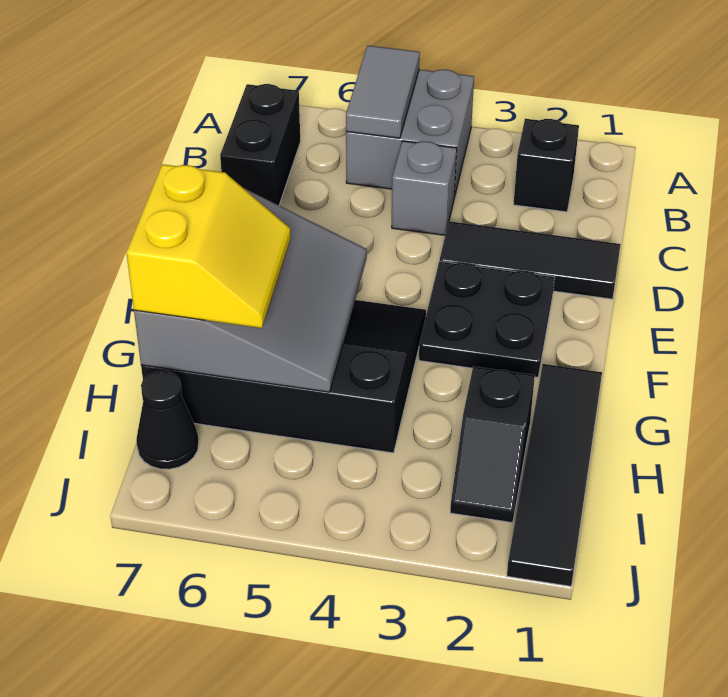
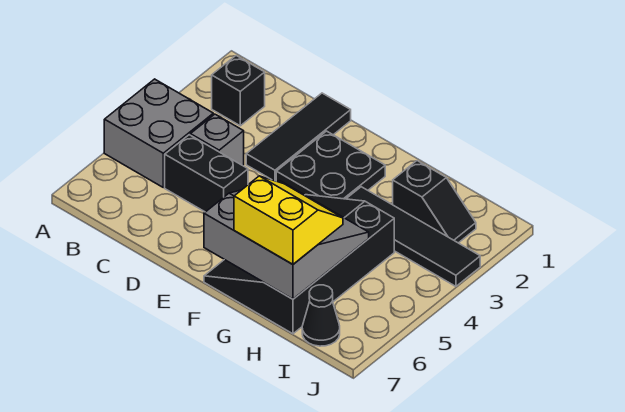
grey 1x2 tile [346,46,420,138] -> none
black 1x2 brick [220,84,300,205] -> black 1x2 brick moved to [165,135,248,212]
black 1x4 tile [507,364,602,586] -> black 1x4 tile moved to [346,187,480,286]

